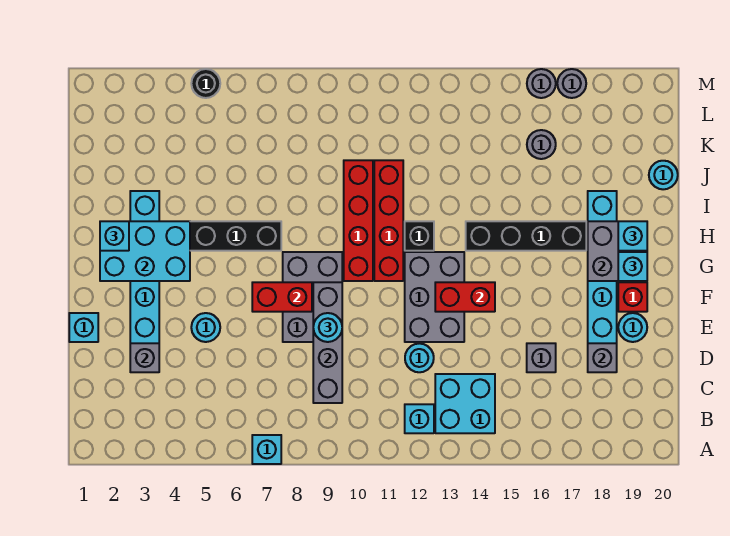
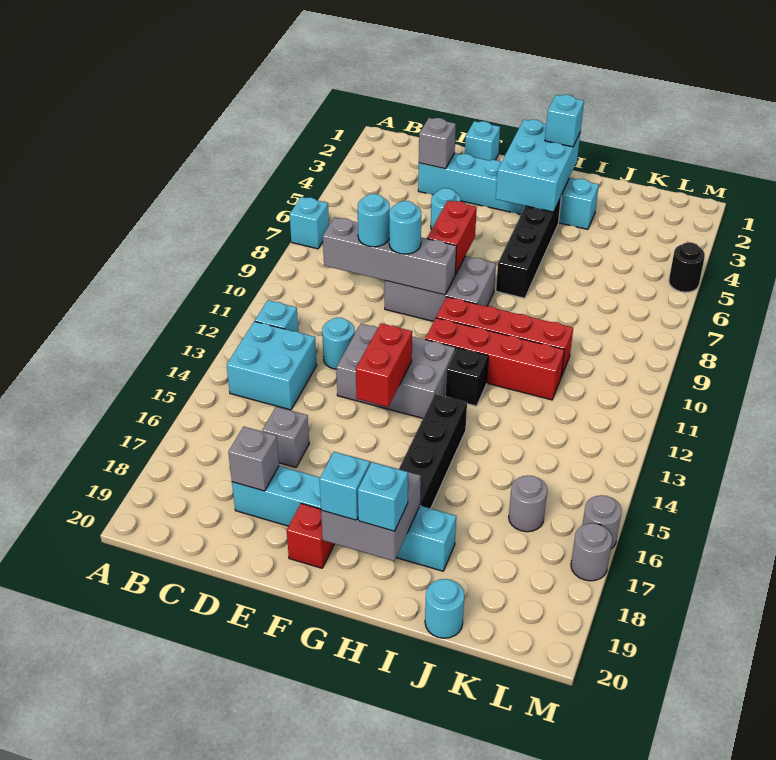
cyan 1x1 round brick [618,313,647,342] -> cyan 1x1 round brick moved to [358,194,390,247]

